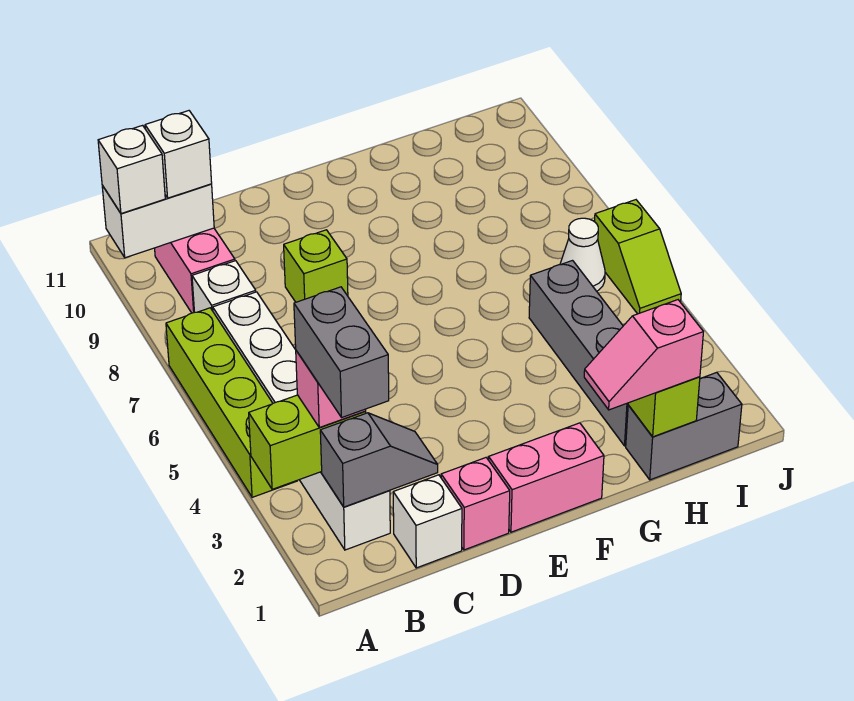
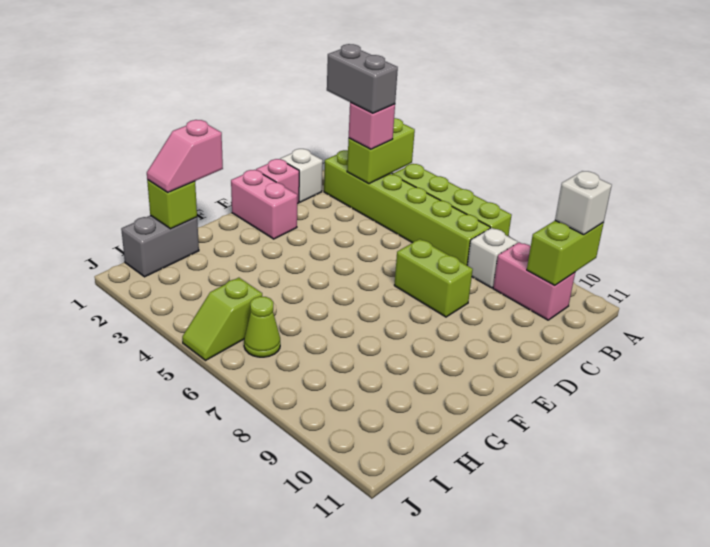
white 1x2 brick [102,184,214,258] -> lime 1x2 brick [527,221,604,286]
white 1x6 brick [213,292,390,550] -> lime 1x6 brick [324,150,490,265]
grey 1x2 slope [320,413,438,507] -> none
white 1x1 brick [145,111,212,198] -> none
lime 1x1 brick [284,230,348,302] -> lime 1x2 brick [394,239,473,317]
pink 1x2 brick [489,423,604,532] -> pink 1x2 brick turned to [231,170,297,239]
pink 1x2 slope [584,300,703,410] -> pink 1x2 slope turned to [147,120,223,193]
grey 1x4 brick [529,261,628,446] -> none
white 1x1 cone [560,218,605,291] -> lime 1x1 cone [244,296,280,357]
lime 1x2 slope [595,200,681,314] -> lime 1x2 slope turned to [182,278,262,360]

